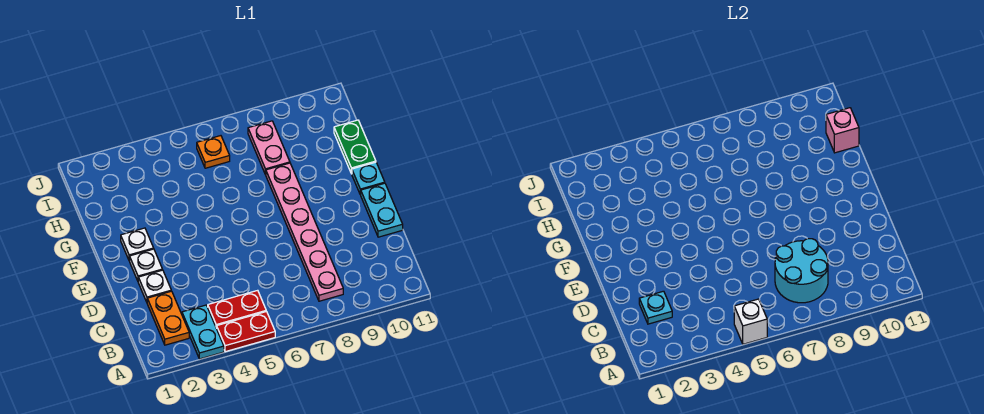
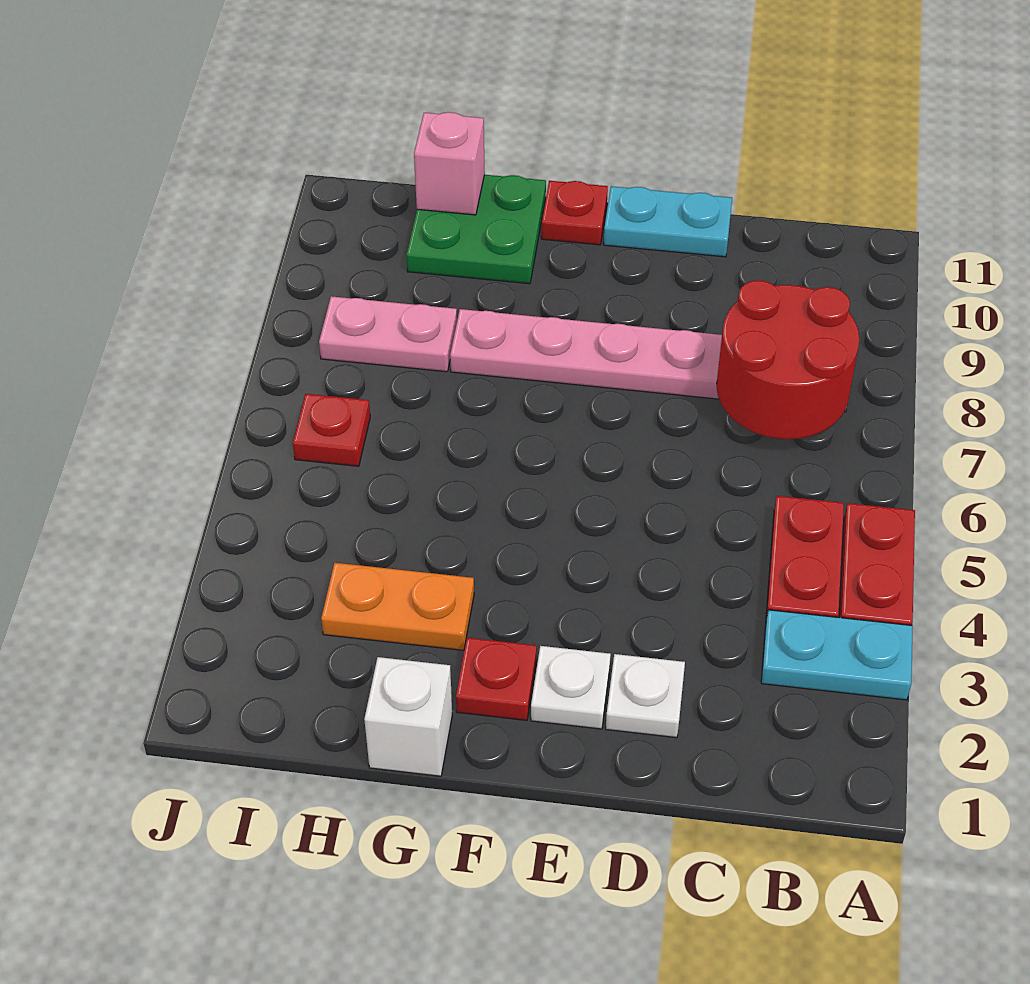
white 1x1 brick [734,299,767,344] -> white 1x1 brick moved to [364,657,452,776]
orange 1x2 plate [147,291,189,345] -> orange 1x2 plate moved to [321,563,474,650]
cyan 2x2 round brick [775,239,828,303] -> red 2x2 round brick [717,280,859,439]
cyan 1x1 plate [639,291,672,324] -> none
white 1x1 plate [121,228,154,261] -> red 1x1 plate [456,638,537,720]
cyan 1x1 plate [352,162,385,195] -> red 1x1 plate [541,181,608,245]
green 1x2 plate [334,120,376,174] -> green 2x2 plate [406,175,546,284]
orange 1x1 plate [197,136,230,168] -> red 1x1 plate [293,394,370,466]

